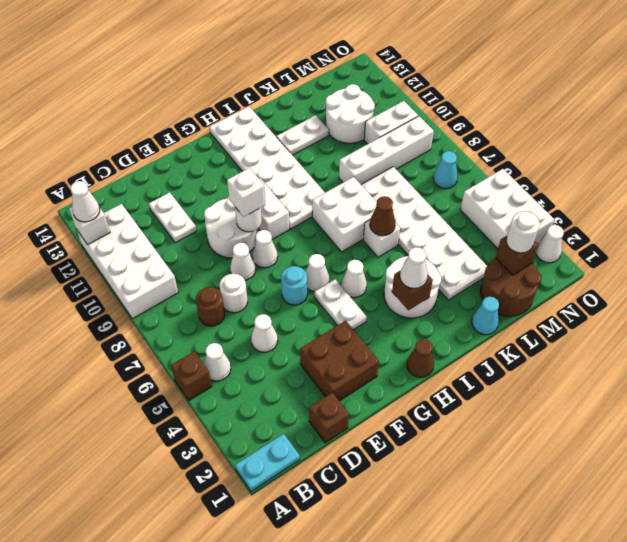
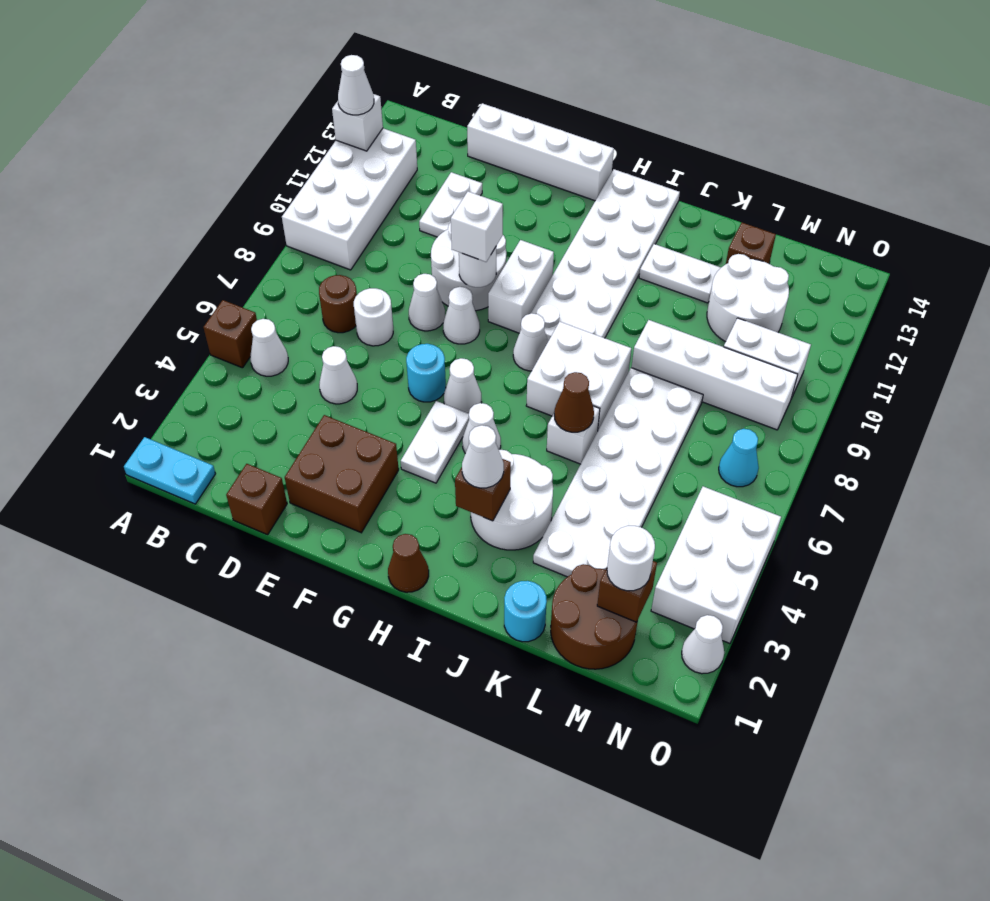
none -> white 1x4 brick [467,103,614,201]
none -> white 1x1 cone [513,313,548,371]
cyan 1x1 cone [472,297,499,335] -> cyan 1x1 round brick [504,581,547,642]
none -> brown 1x1 brick [726,223,776,264]

